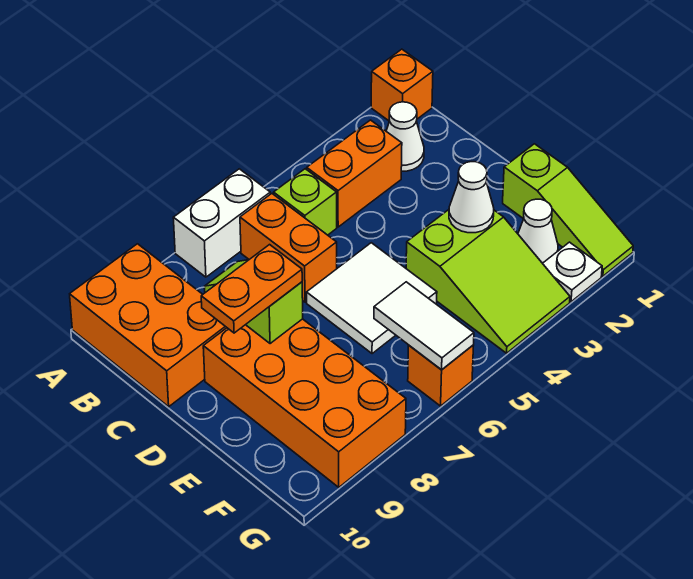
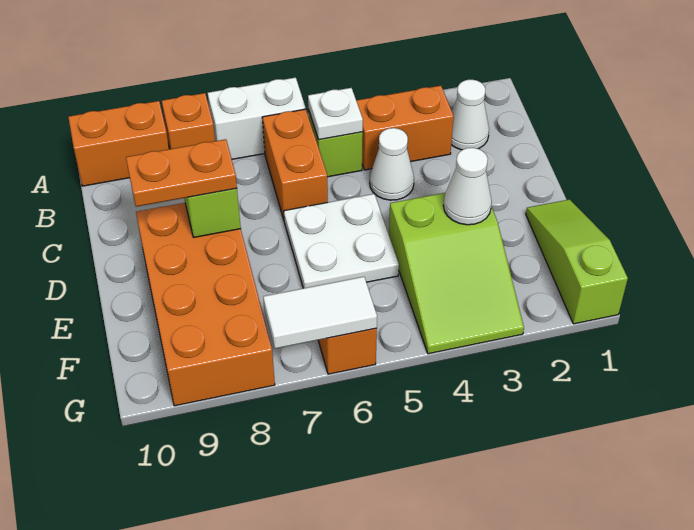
orange 1x1 brick [371,49,433,121] -> orange 1x1 brick moved to [162,93,215,149]
orange 2x3 brick [70,244,227,407] -> orange 1x2 brick [68,101,169,186]
white 2x2 tile [307,243,437,354] -> white 2x2 plate [284,194,399,288]
lime 1x3 slope [503,144,633,276] -> lime 1x3 slope turned to [526,199,628,324]
white 1x1 cone [518,199,558,263] -> white 1x1 cone moved to [370,128,414,200]
white 1x2 tile [374,282,474,370] -> white 1x2 tile turned to [263,277,377,349]
white 1x1 plate [543,242,602,302] -> white 1x1 plate moved to [308,88,363,140]

